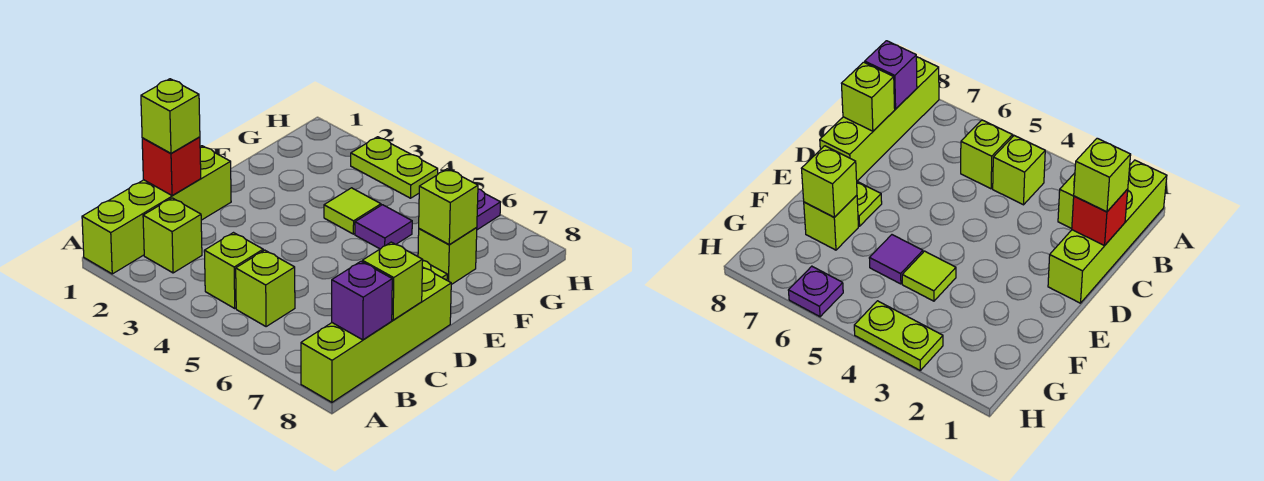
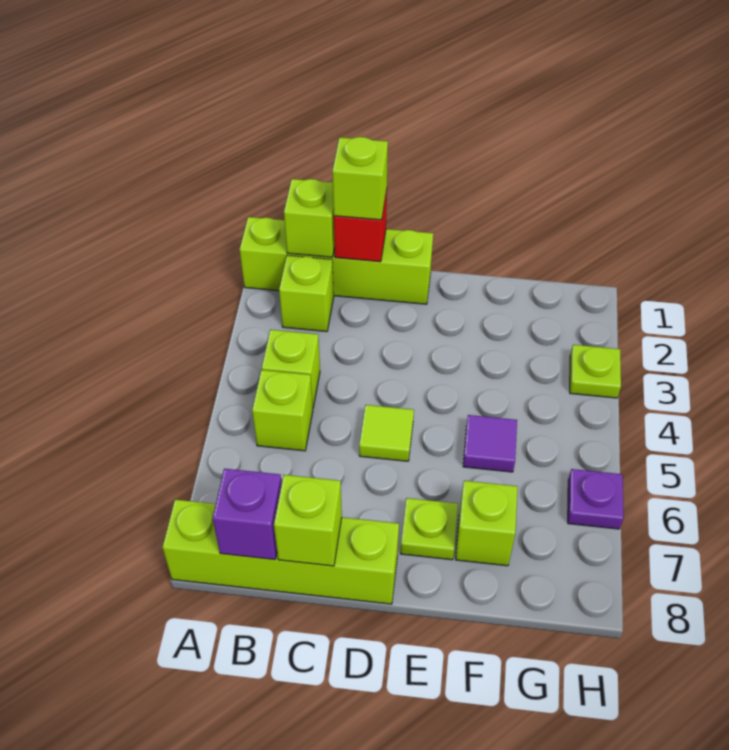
lime 1x1 tile [324,188,381,234] -> lime 1x1 tile moved to [359,405,414,461]
lime 1x1 brick [419,169,478,244] -> lime 1x1 brick moved to [284,179,335,257]
lime 1x2 plate [351,137,438,198] -> lime 1x1 plate [570,345,621,398]

